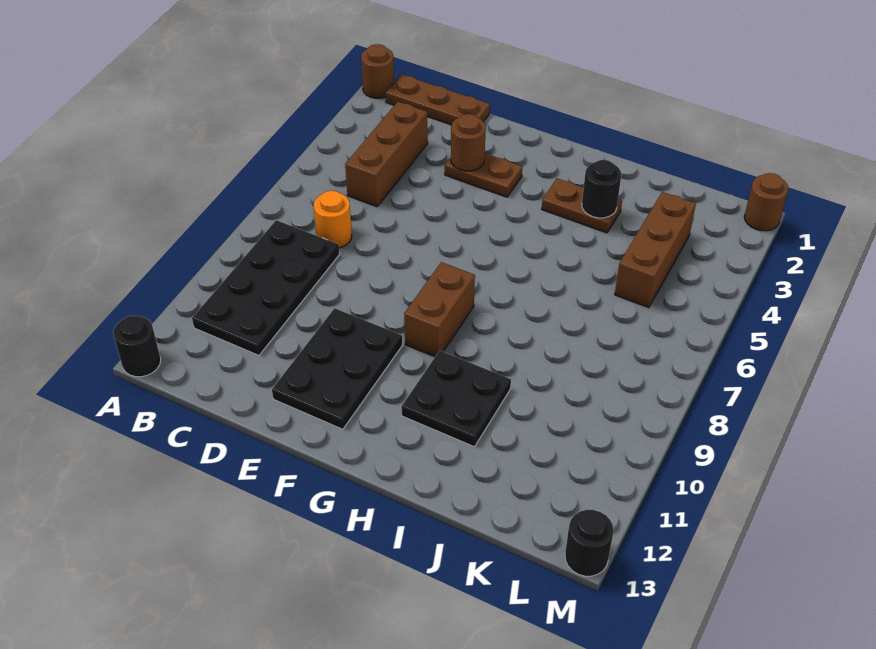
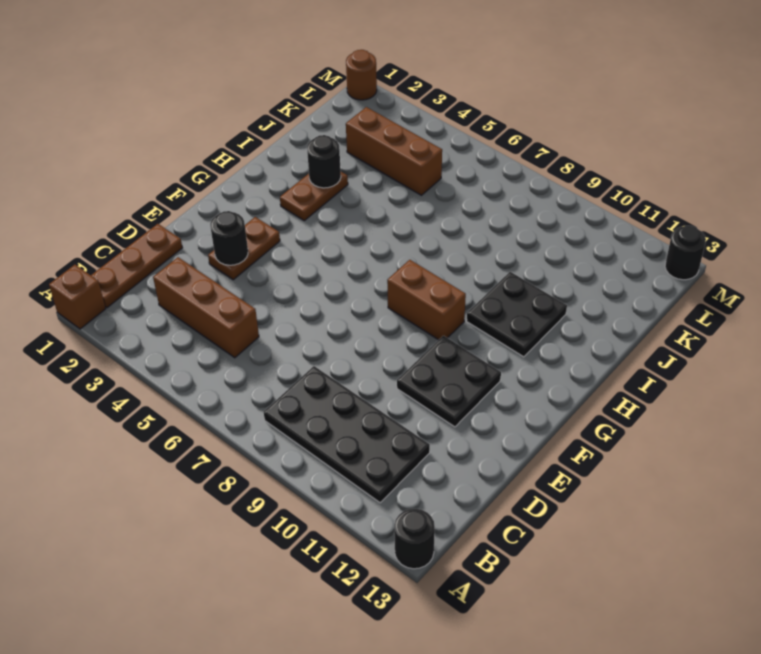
brown 1x1 round brick [361,44,394,98] -> brown 1x1 brick [49,265,106,329]
orange 1x1 round brick [314,190,352,248] -> none
brown 1x1 round brick [451,114,486,171] -> black 1x1 round brick [210,211,248,265]
black 2x3 plate [272,308,402,429] -> black 2x2 plate [397,336,501,427]

